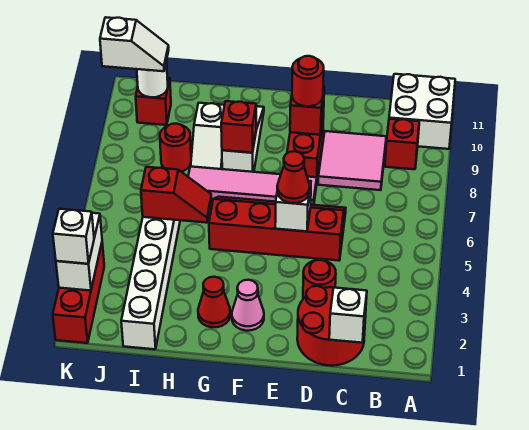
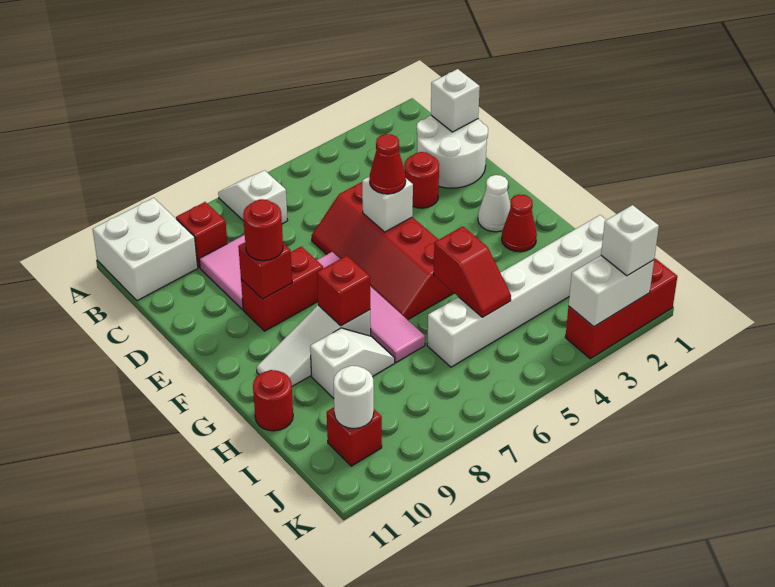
red 2x2 round brick [297,286,365,366] -> white 2x2 round brick [417,115,488,188]
pink 1x1 cone [232,280,264,331] -> white 1x1 cone [478,175,510,232]
red 1x2 slope [141,167,212,223] -> red 1x2 slope turned to [434,226,511,317]
red 1x1 round brick [160,124,191,172] -> red 1x1 round brick moved to [253,370,293,431]
white 1x2 slope [100,17,169,71] -> white 1x2 slope moved to [218,171,288,224]

